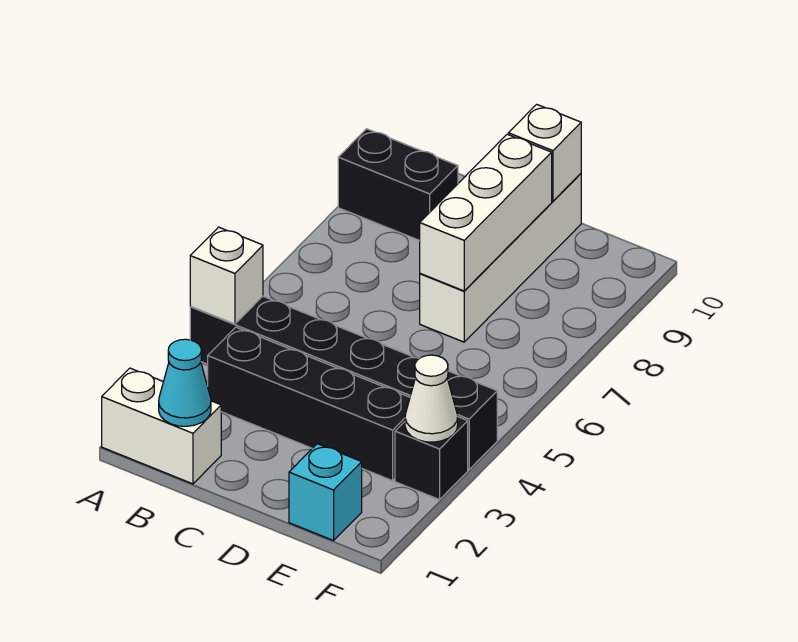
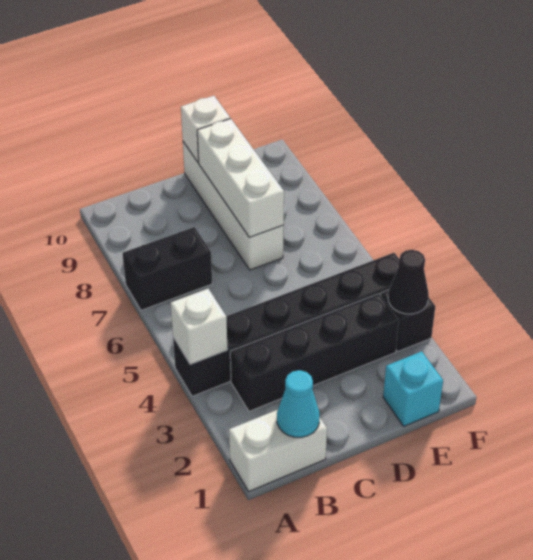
black 1x2 brick [338,129,458,241] -> black 1x2 brick moved to [123,227,212,310]
white 1x1 cone [405,355,458,442] -> black 1x1 cone [388,250,429,314]

